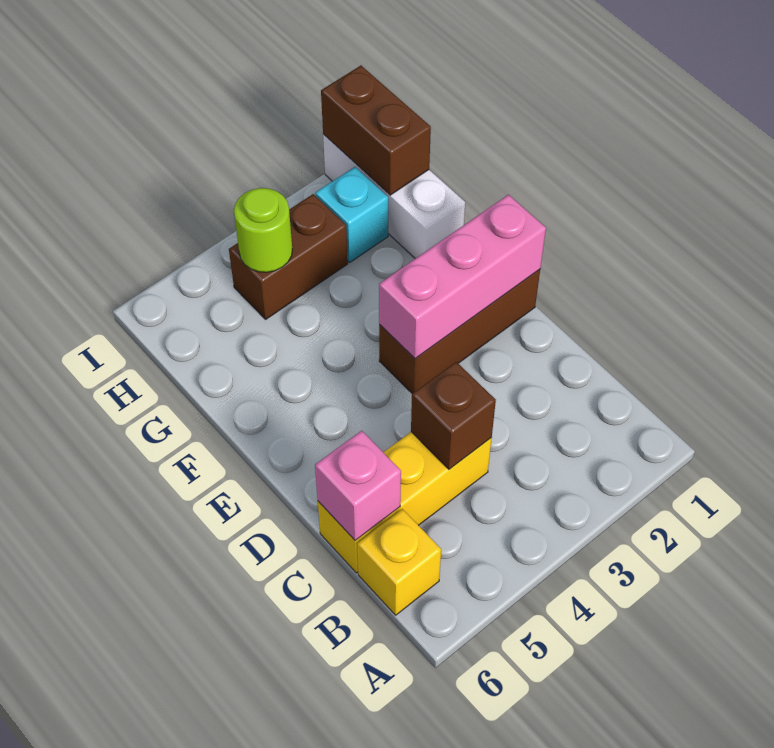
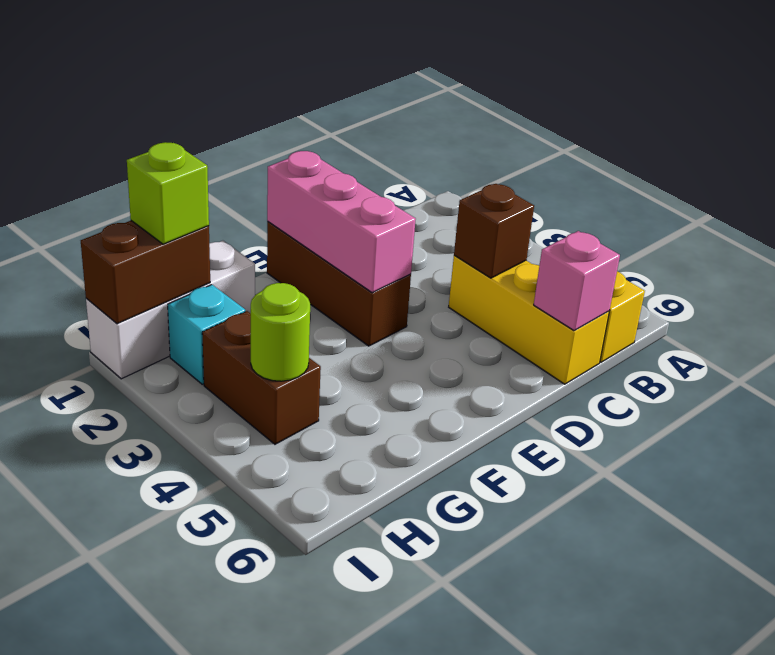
none -> lime 1x1 brick [127,142,209,244]

